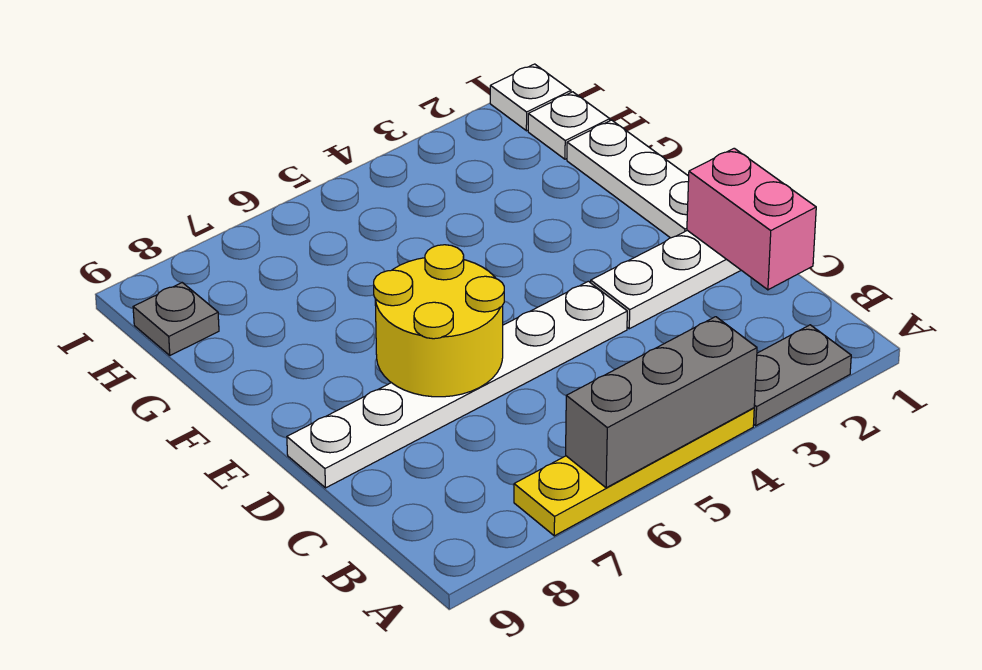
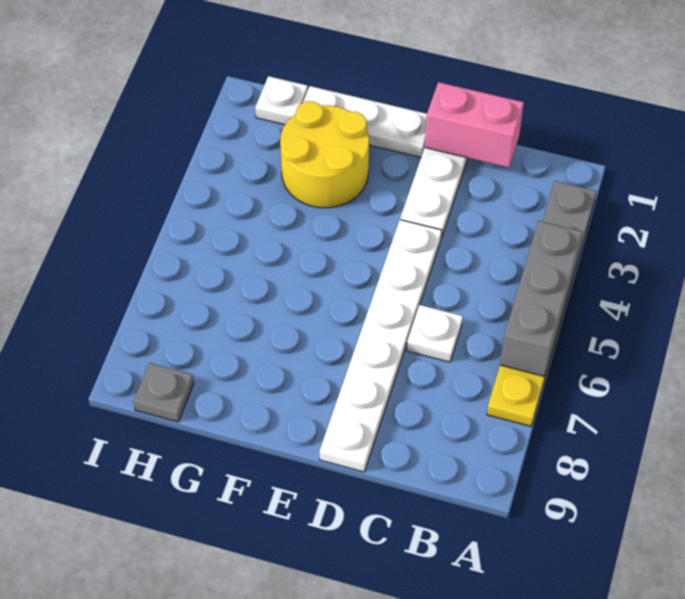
yellow 2x2 round brick [374,245,504,397] -> yellow 2x2 round brick moved to [280,101,369,208]
white 1x1 plate [490,64,571,131] -> white 1x1 plate moved to [407,305,463,362]

